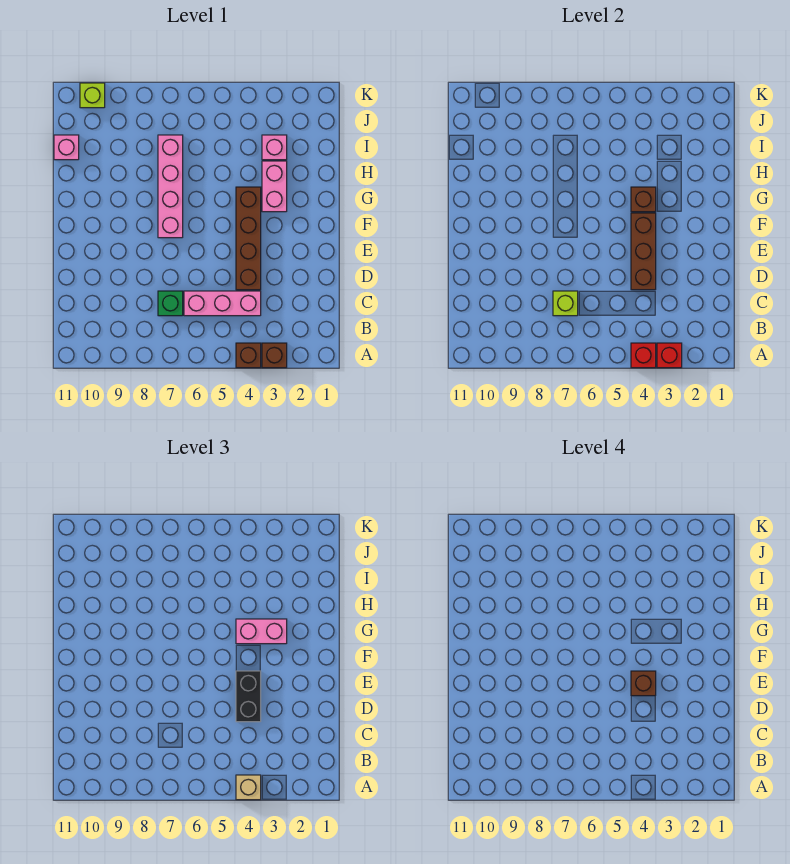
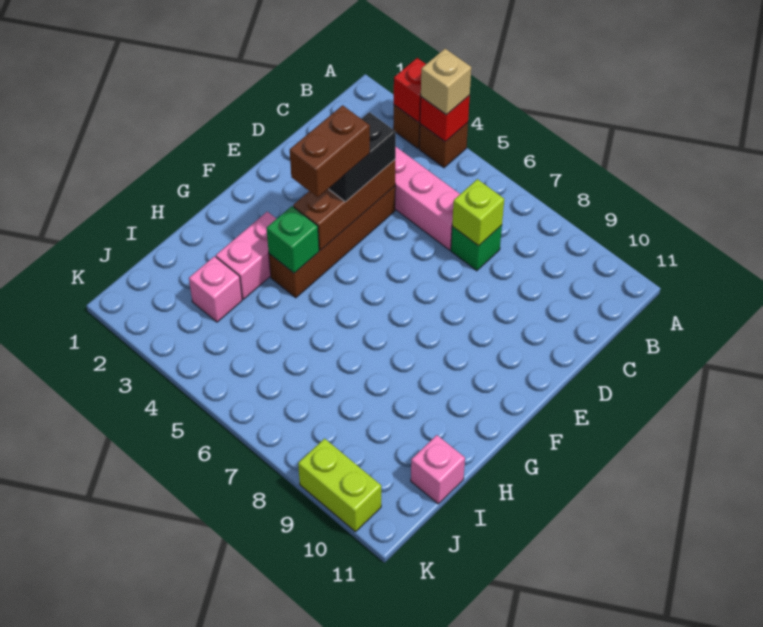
brown 1x1 brick [631,671,656,696] -> brown 1x2 brick [290,105,370,197]
pink 1x4 brick [158,135,183,238] -> none
pink 1x2 brick [236,619,287,644] -> none
brown 1x1 brick [631,187,656,212] -> green 1x1 brick [267,206,319,273]
lime 1x1 brick [80,83,105,108] -> lime 1x2 brick [298,439,381,532]

